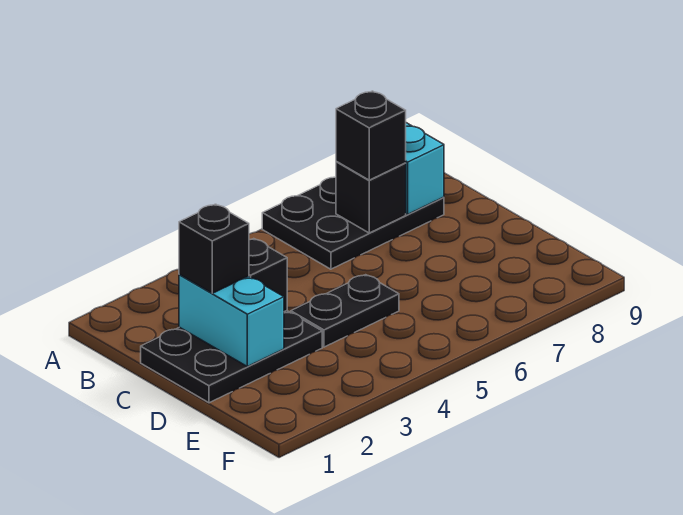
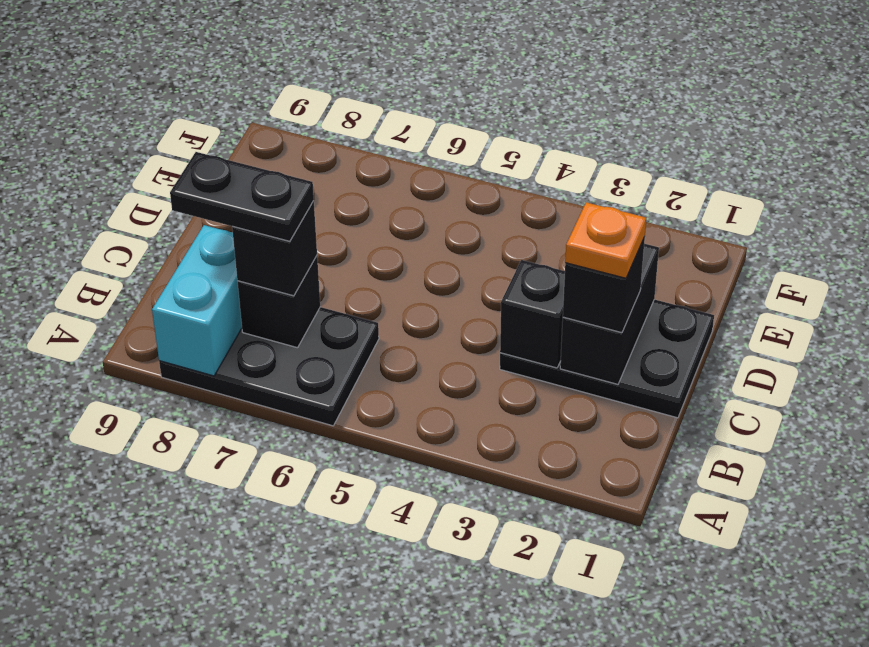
cyan 1x2 brick [179,275,284,367] -> black 1x2 brick [560,244,659,384]
none -> orange 1x1 plate [565,202,646,278]
black 1x2 plate [291,275,399,347] -> black 1x2 plate moved to [170,152,314,241]

